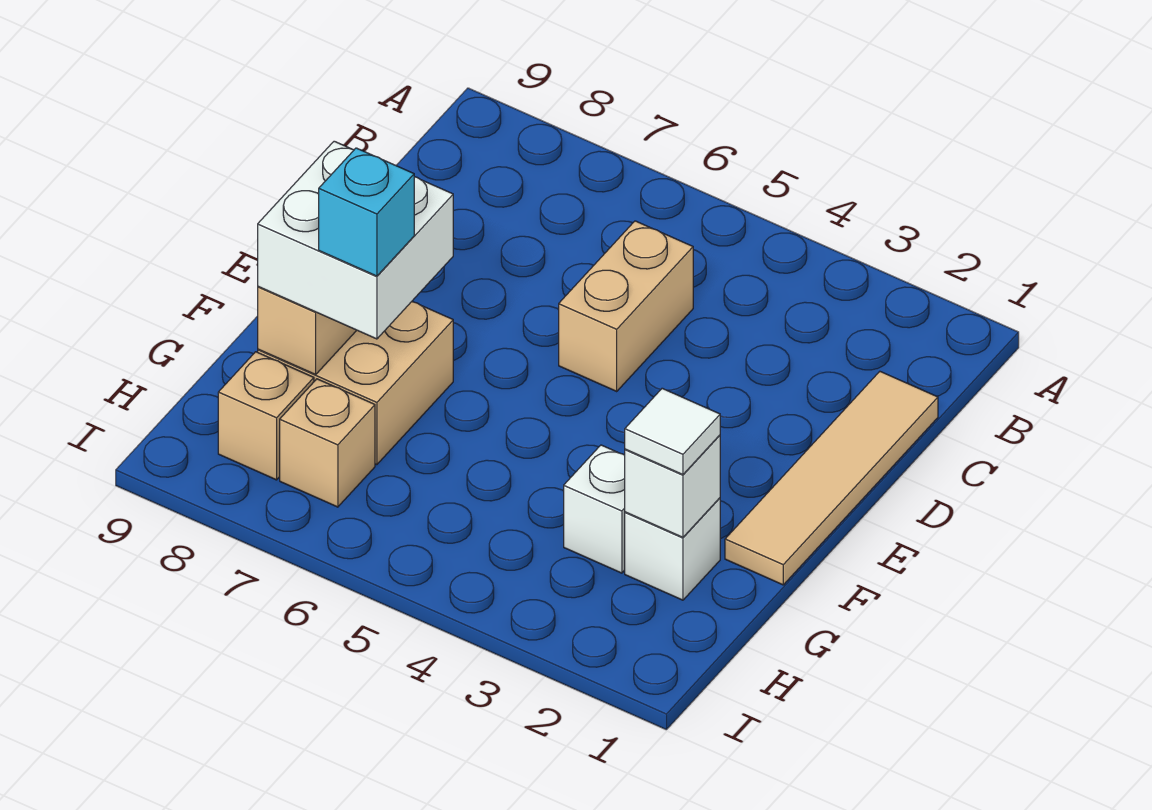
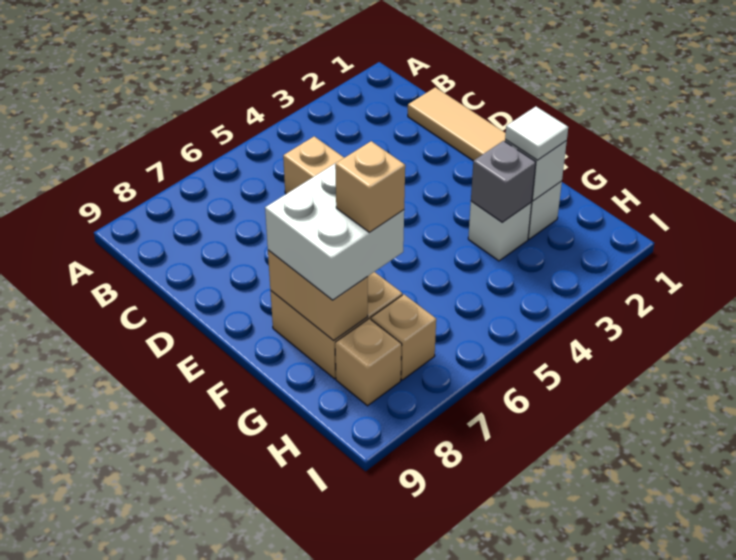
none -> grey 1x1 brick [471,141,536,222]
cyan 1x1 brick [319,148,414,276] -> tan 1x1 brick [335,141,405,232]

